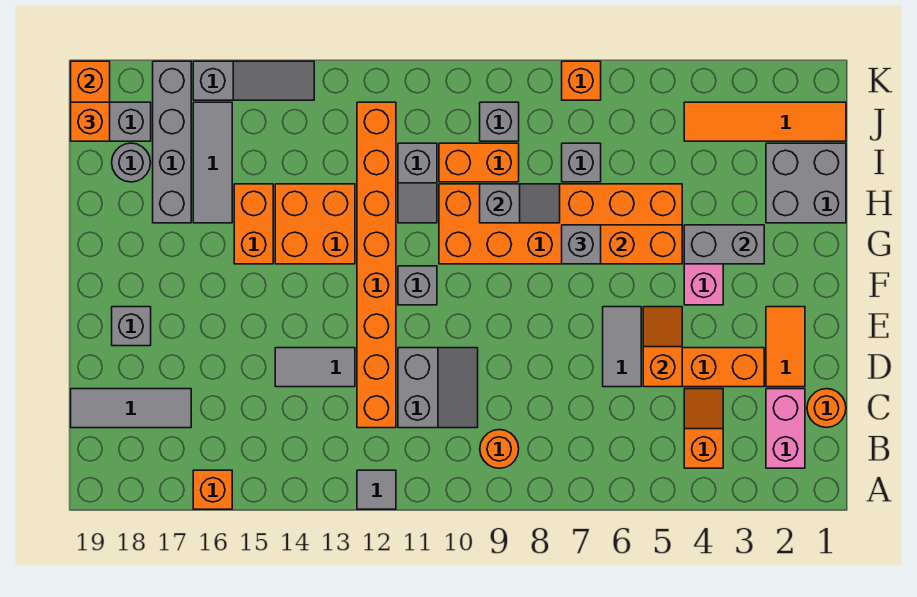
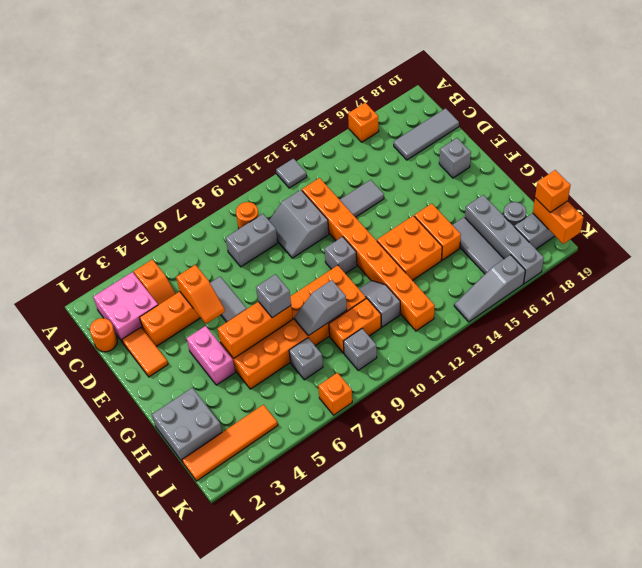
pink 1x2 brick [766,389,805,468] -> pink 2x2 brick [93,272,158,343]
grey 1x2 brick [684,225,764,264] -> grey 1x2 brick moved to [226,214,278,267]

